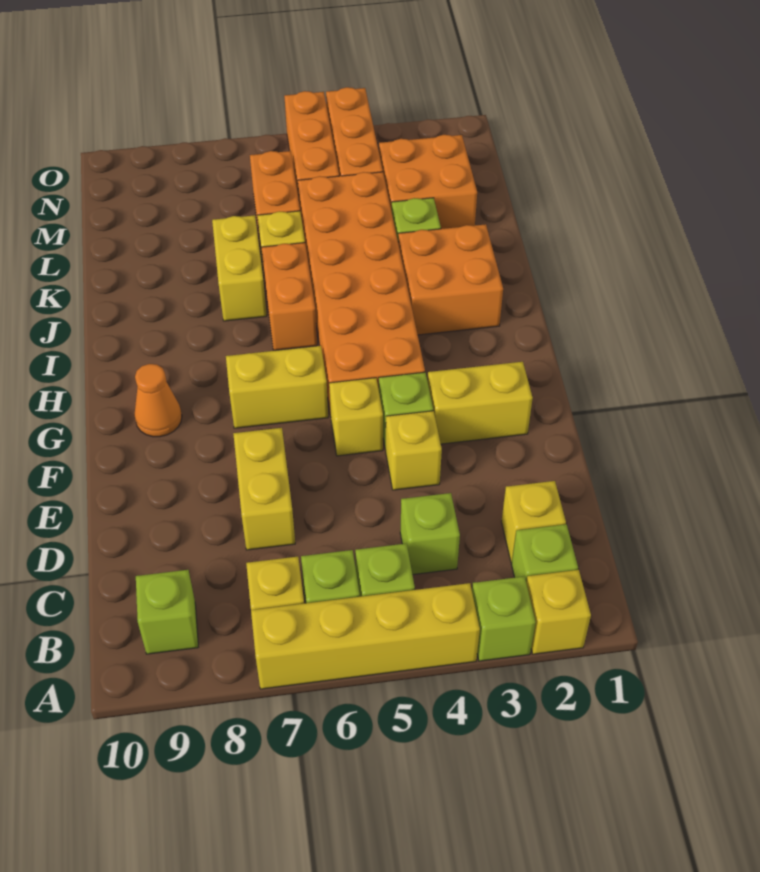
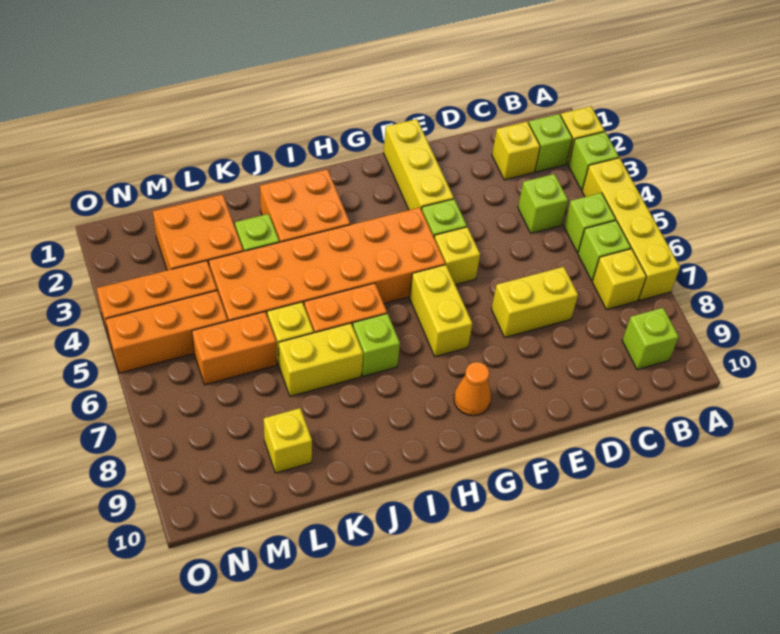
yellow 1x1 brick [386,411,442,490] -> yellow 1x1 brick moved to [264,408,312,473]
yellow 1x2 brick [427,362,533,444] -> yellow 1x3 brick [384,119,454,210]
none -> lime 1x1 brick [353,314,400,376]

